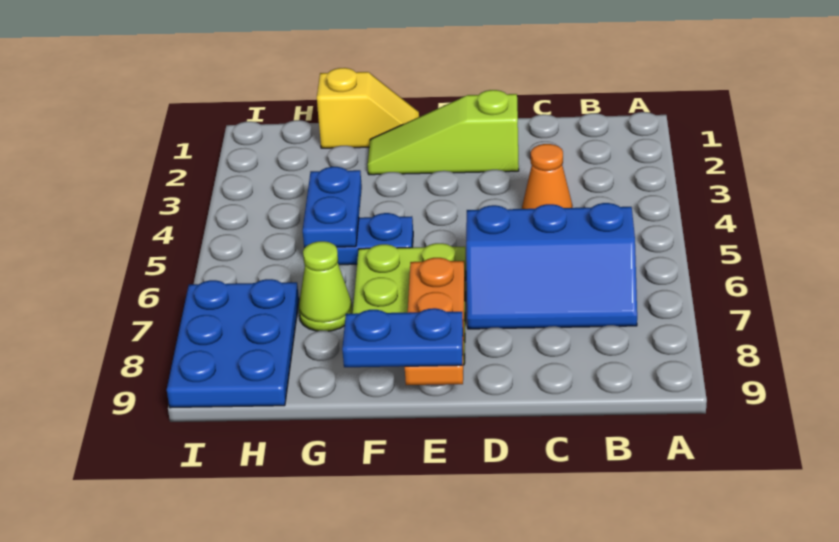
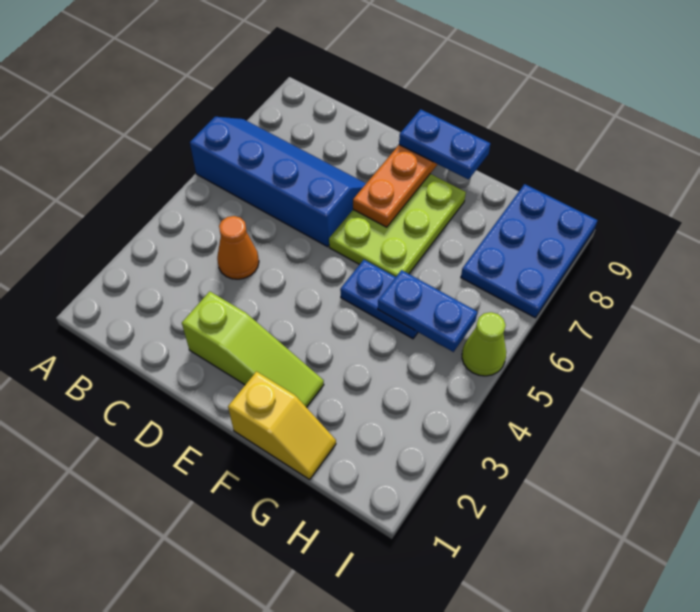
blue 2x3 slope [466,203,637,329] -> blue 2x4 slope [190,117,366,247]
yellow 1x2 slope [317,68,419,148] -> yellow 1x2 slope turned to [228,372,336,479]
blue 1x2 plate [303,167,362,248] -> blue 1x2 plate turned to [378,270,477,352]
lime 1x1 cone [299,241,353,331] -> lime 1x1 cone moved to [462,312,506,376]

